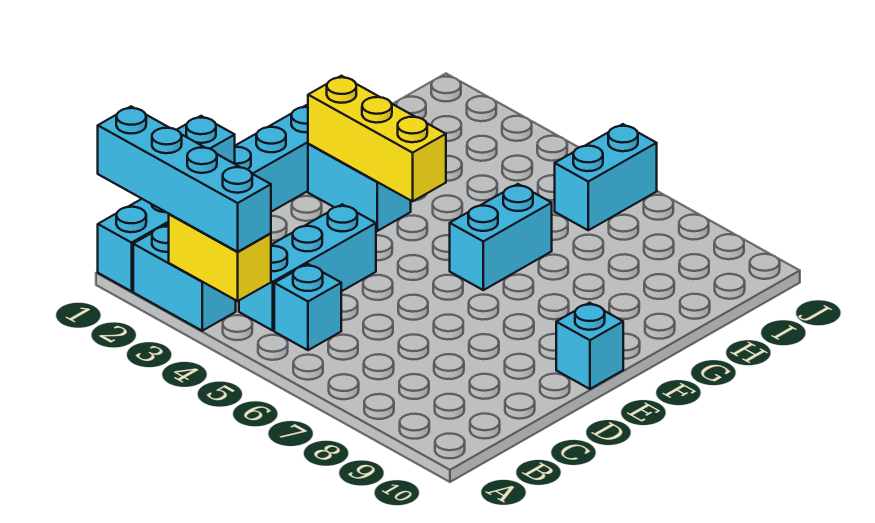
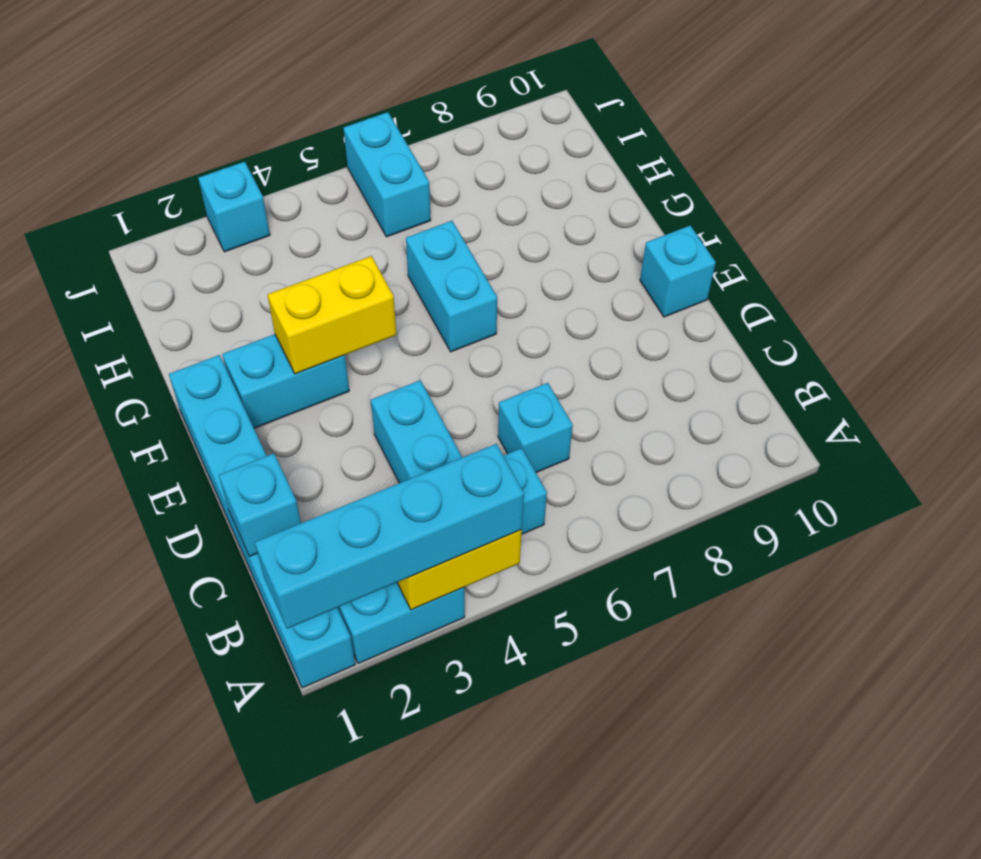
none -> cyan 1x1 brick [498,383,573,472]
yellow 1x3 brick [308,76,446,201] -> yellow 1x2 brick [267,256,396,374]
none -> cyan 1x1 brick [198,162,270,252]

